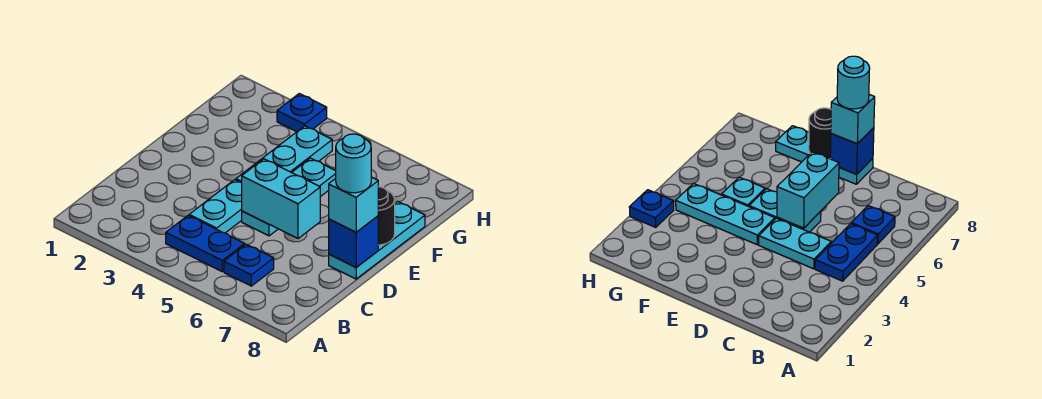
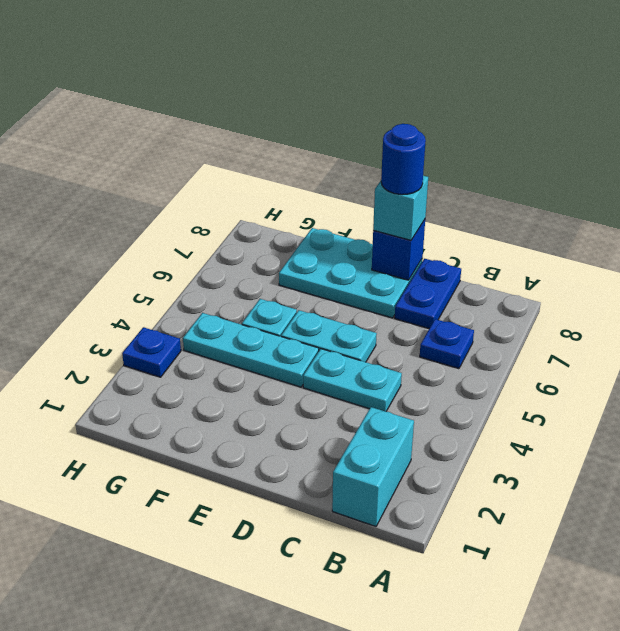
blue 1x2 plate [166,216,245,272] -> blue 1x2 plate moved to [395,259,461,329]
cyan 1x2 brick [242,159,320,238] -> cyan 1x2 brick moved to [332,407,414,526]
cyan 1x3 plate [329,201,425,279] -> cyan 2x3 plate [279,228,422,318]
cyan 1x1 round brick [336,134,371,193] -> blue 1x1 round brick [381,124,426,195]
black 1x1 round brick [378,186,395,245] -> none

